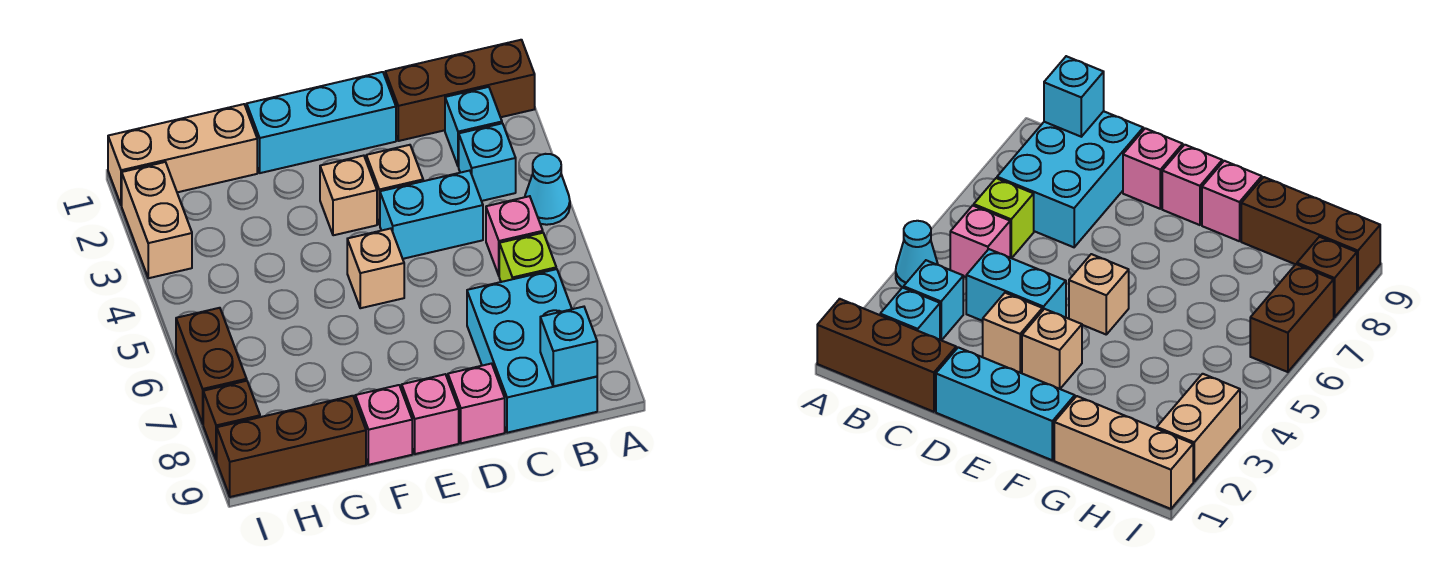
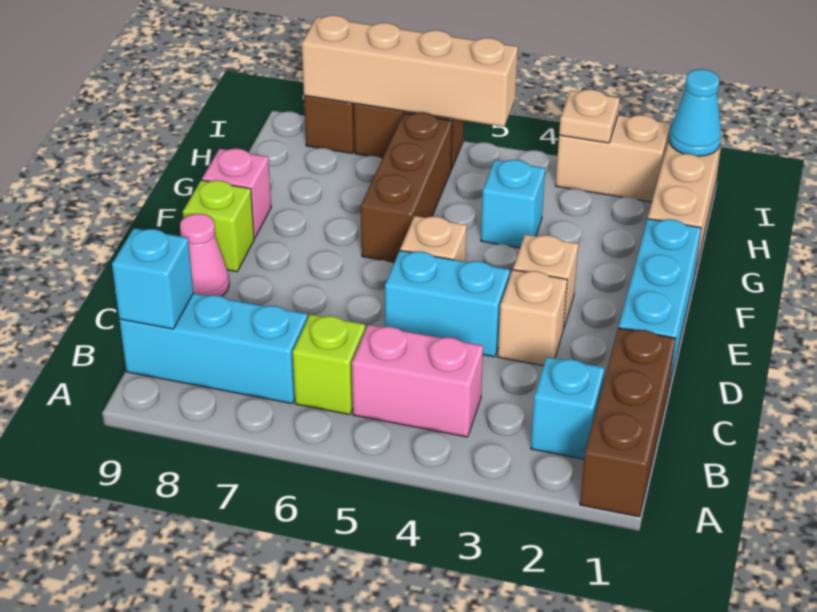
cyan 1x1 cone [525,154,570,225] -> cyan 1x1 cone moved to [669,69,721,156]
cyan 1x1 brick [459,123,516,201] -> cyan 1x1 brick moved to [481,160,545,248]
pink 1x1 brick [486,196,543,275] -> pink 1x2 brick [352,325,483,437]
cyan 2x3 brick [467,269,597,433] -> cyan 1x3 brick [120,293,307,404]
cyan 1x2 brick [380,171,483,259] -> cyan 1x2 brick turned to [385,251,510,357]
pink 1x1 brick [448,363,505,443] -> pink 1x1 cone [180,214,229,296]
pink 1x1 brick [402,374,459,454] -> lime 1x1 brick [183,180,254,272]
brown 1x3 brick [217,396,366,497] -> brown 1x3 brick moved to [361,113,452,262]
none -> tan 1x1 plate [559,89,620,143]
none -> tan 1x4 brick [302,15,518,127]

